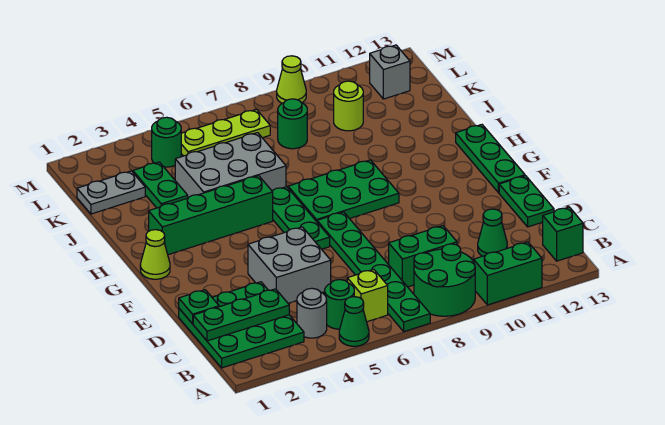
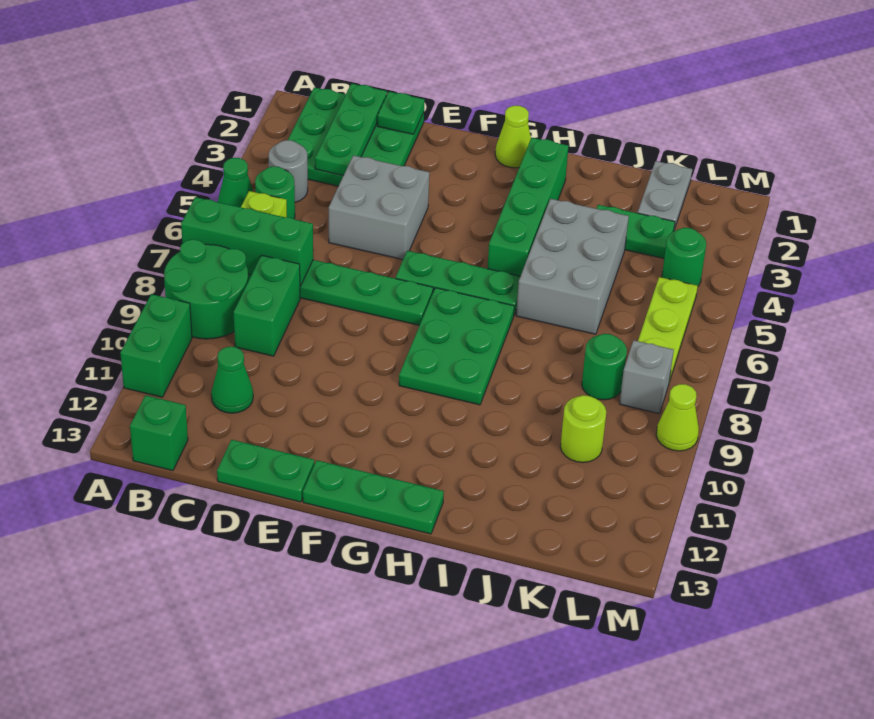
none -> green 1x3 brick [181,197,313,286]
grey 1x1 brick [370,45,410,99] -> grey 1x1 brick moved to [620,340,674,414]

